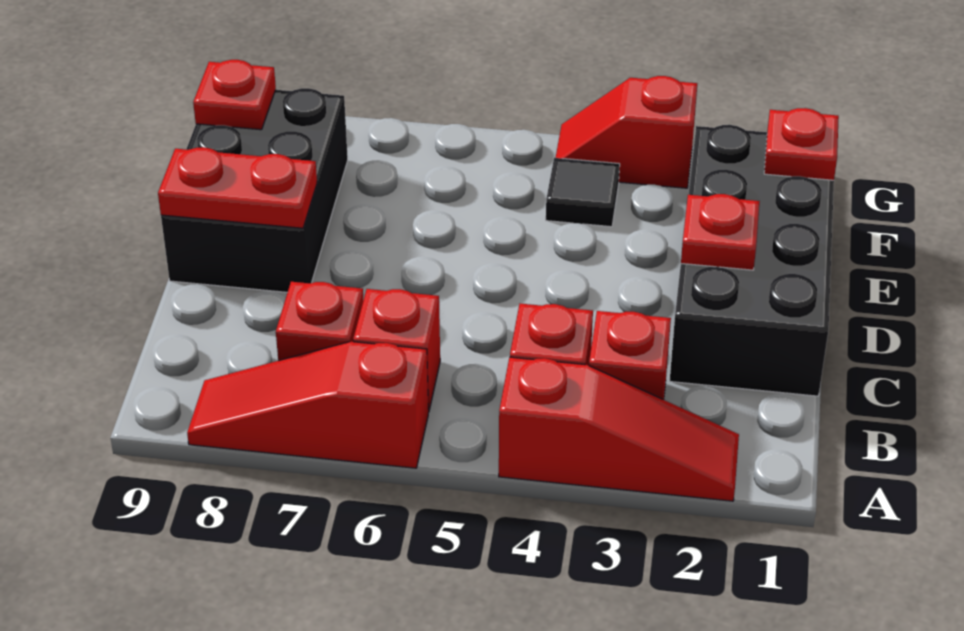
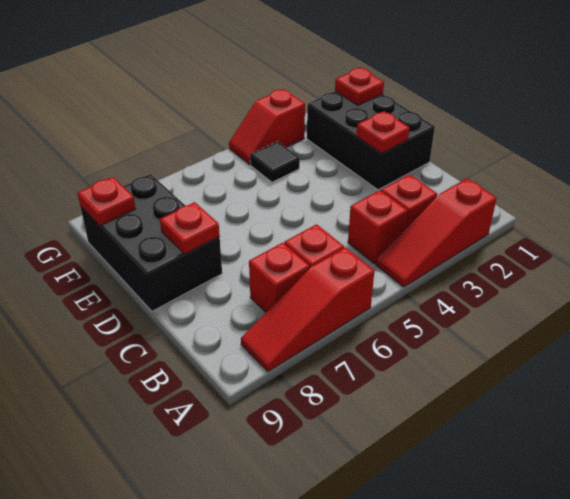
red 1x3 slope [499,357,739,501] -> red 1x3 slope turned to [376,178,497,287]
black 2x4 brick [670,125,834,396] -> black 2x3 brick [307,91,435,190]
red 1x2 plate [158,147,317,228] -> red 1x1 plate [160,202,220,254]

